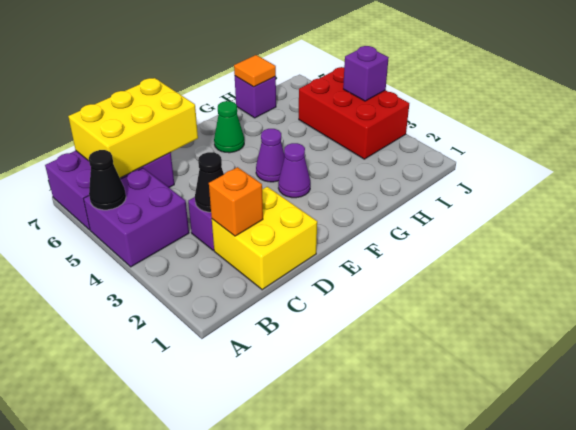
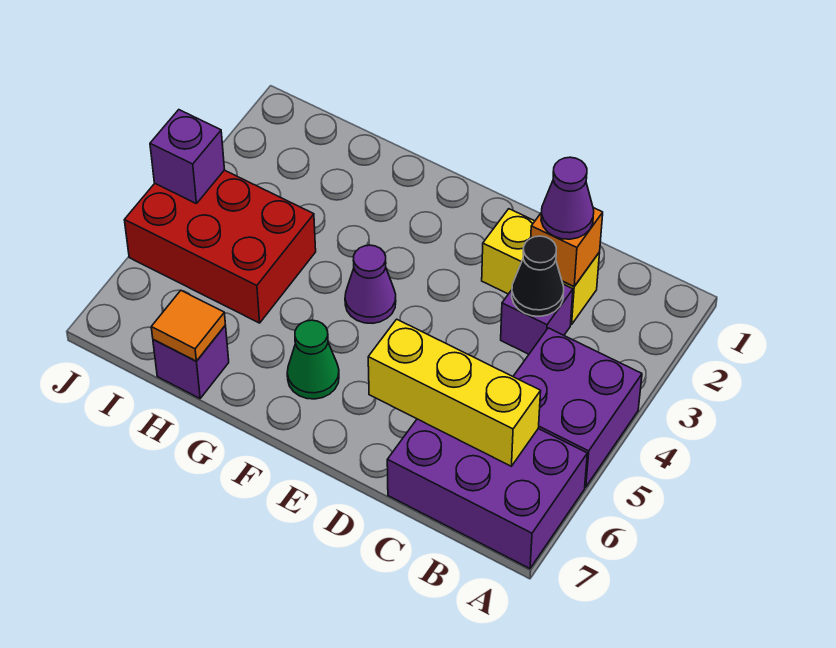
black 1x1 cone [89,150,126,210] -> none
yellow 2x3 brick [68,78,198,178] -> yellow 1x3 brick [368,319,541,466]
yellow 2x2 brick [212,187,317,290] -> yellow 1x2 brick [482,209,600,325]
purple 1x1 cone [278,143,310,198] -> purple 1x1 cone moved to [541,157,594,239]
red 2x3 brick [299,67,409,159] -> red 2x3 brick turned to [125,170,316,323]

